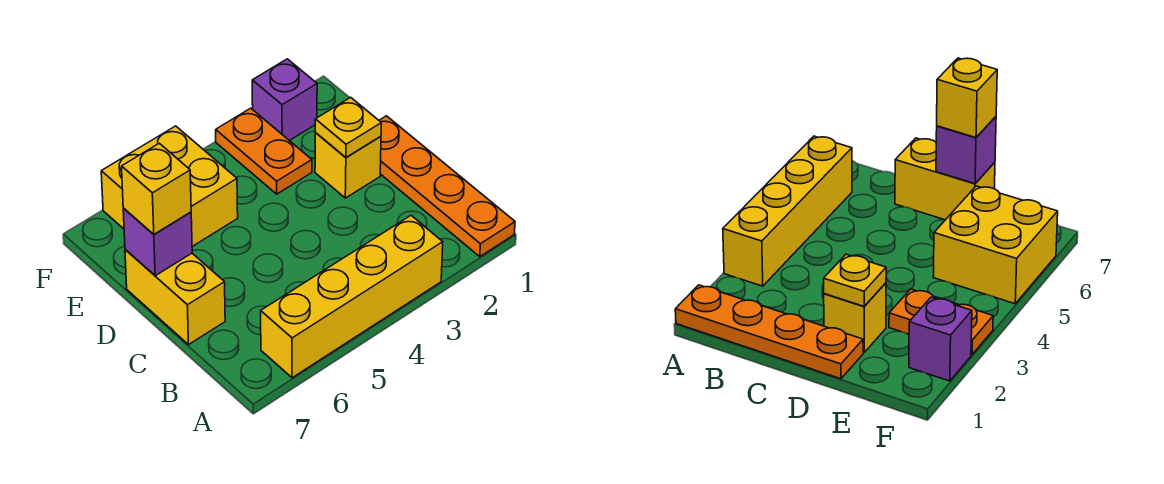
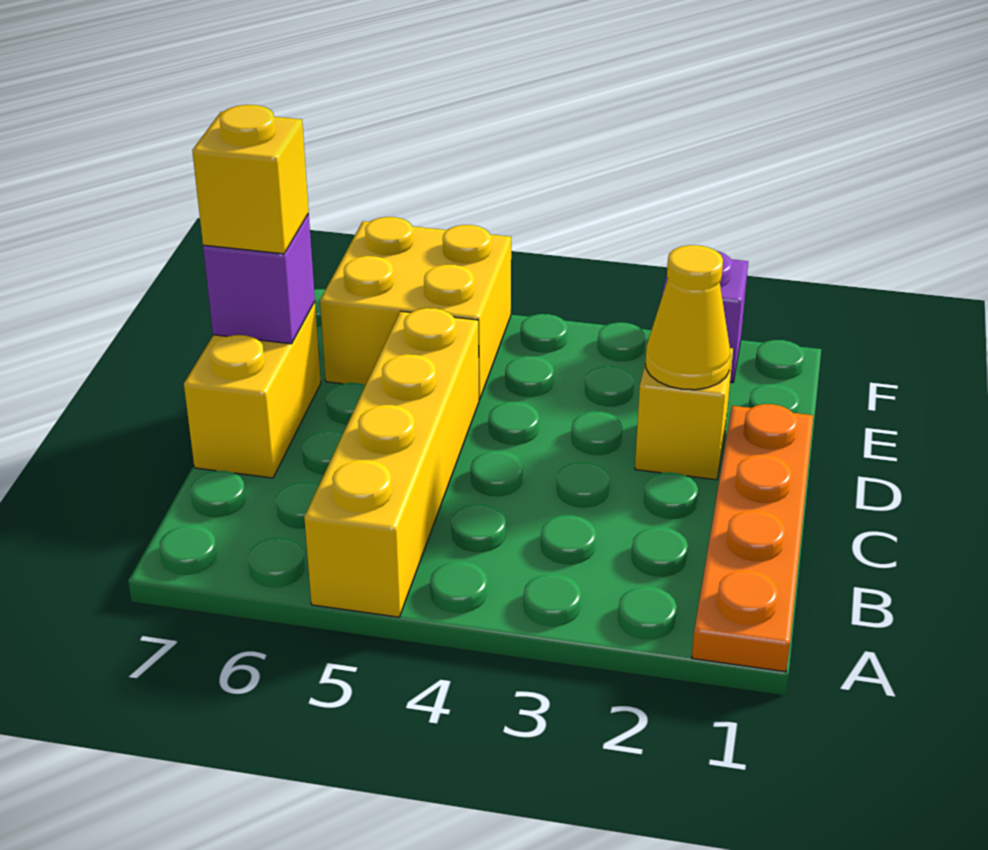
yellow 1x4 brick [261,216,443,378] -> yellow 1x4 brick turned to [304,308,479,617]
yellow 1x1 plate [315,97,381,158] -> yellow 1x1 cone [646,245,731,390]
orange 1x2 plate [216,108,312,194] -> none

